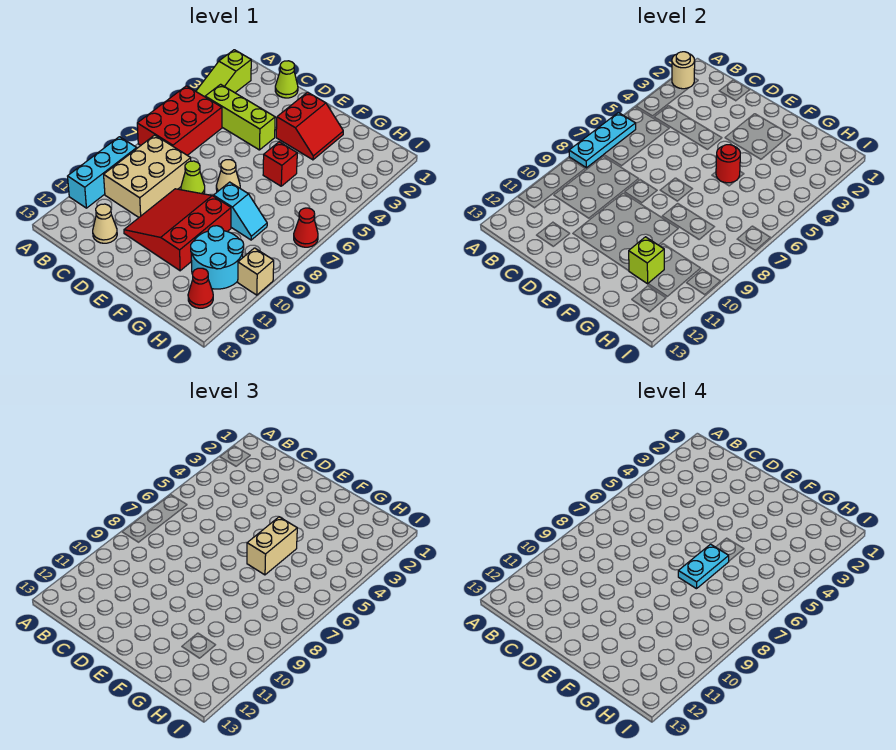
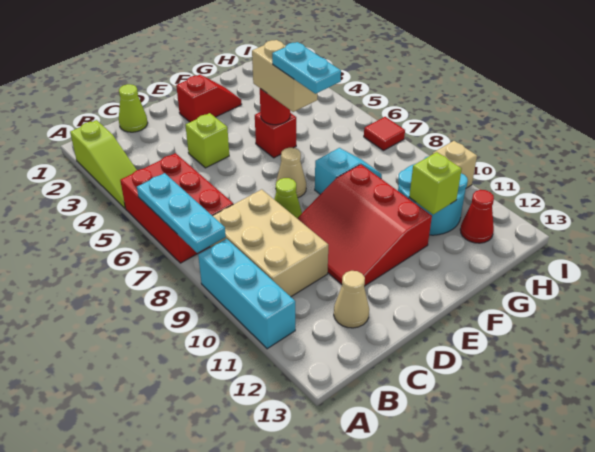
tan 1x1 round brick [672,52,695,89] -> none
lime 1x3 brick [205,84,275,150] -> lime 1x1 brick [185,113,229,168]
red 2x2 slope [276,92,343,160] -> red 1x2 slope [176,75,242,122]
red 1x1 cone [294,208,318,247] -> red 1x1 tile [364,117,405,151]

